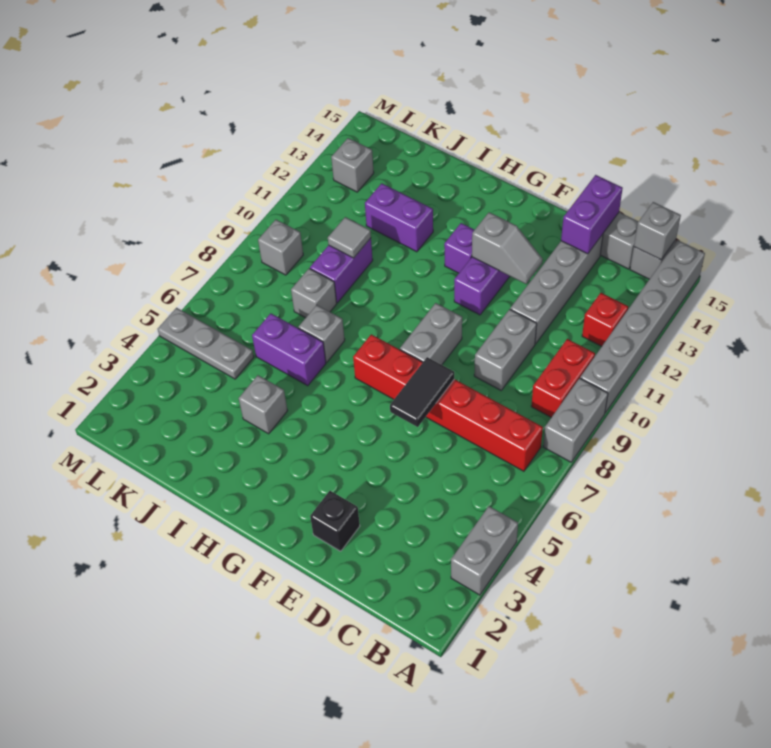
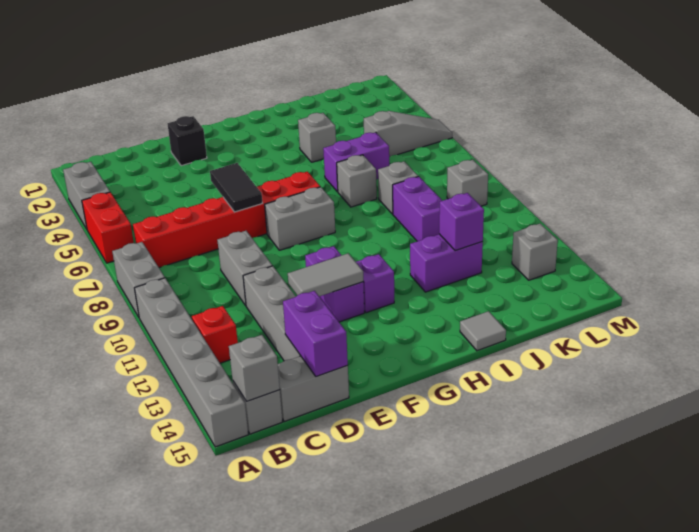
red 1x2 brick [531,339,595,418] -> red 1x2 brick moved to [82,192,134,263]
grey 1x2 slope [472,212,543,284] -> grey 1x2 tile [288,253,363,296]
grey 1x2 brick [400,303,462,365] -> grey 1x2 brick turned to [265,187,335,250]
grey 1x1 tile [328,217,371,258] -> grey 1x1 tile moved to [460,311,506,351]
none -> purple 1x1 brick [439,193,484,251]
grey 1x3 plate [158,308,254,379] -> grey 1x3 slope [364,111,452,157]

